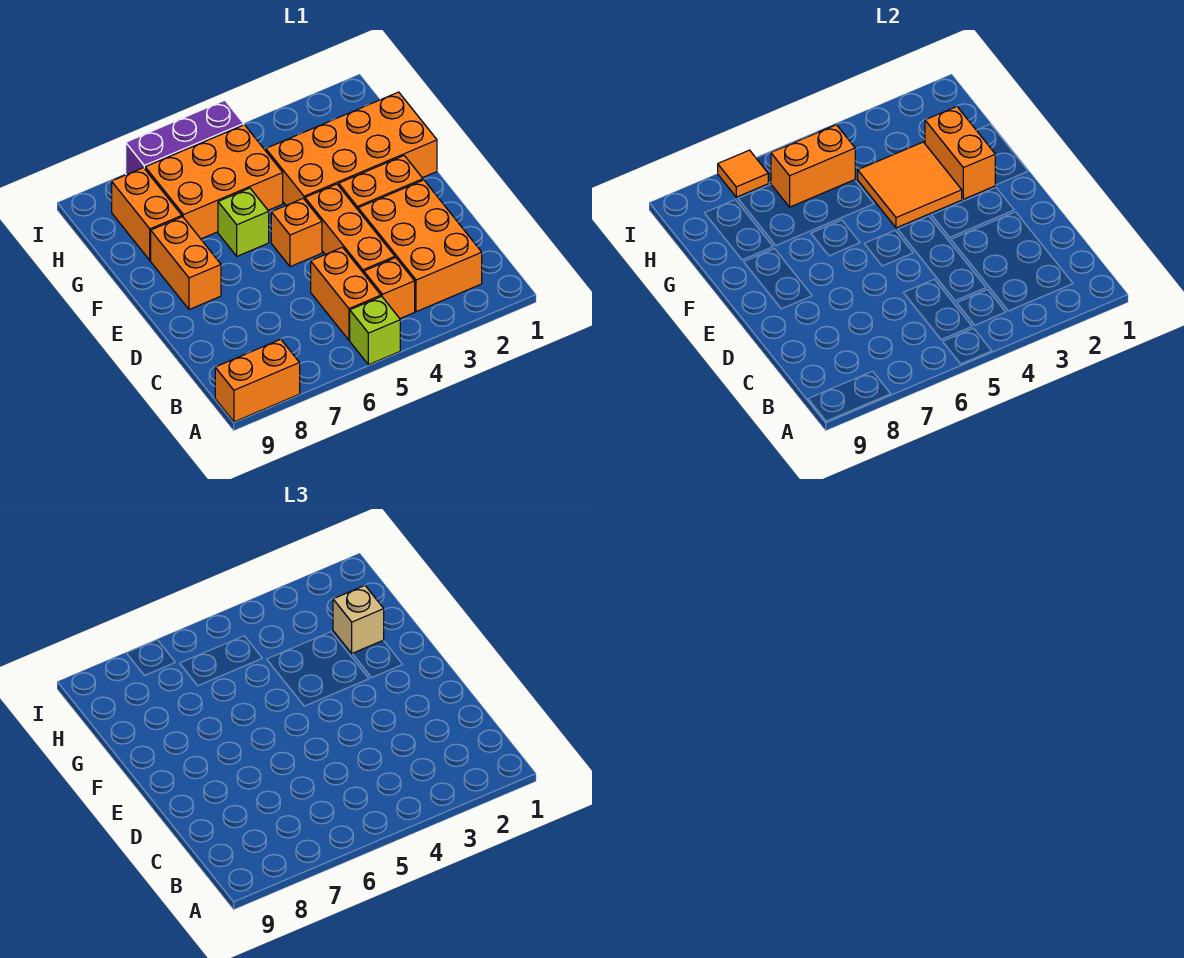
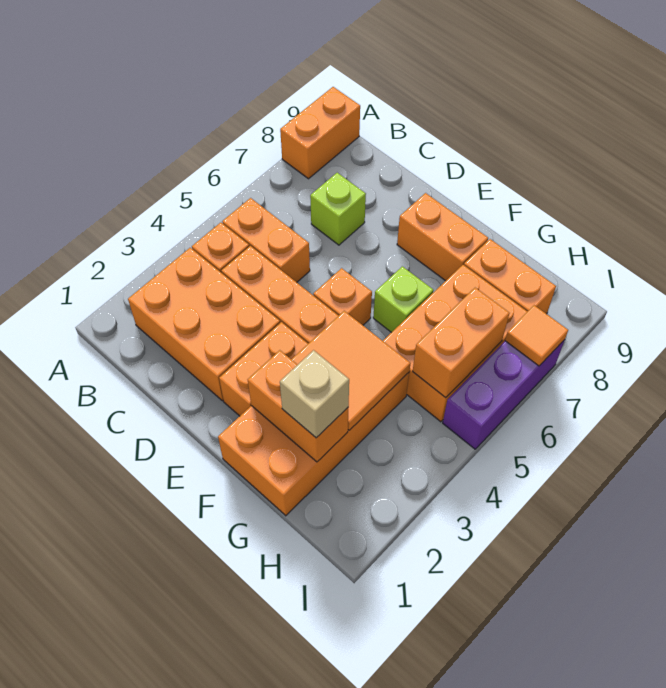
lime 1x1 brick [350,296,400,365] -> lime 1x1 brick moved to [310,173,366,245]

